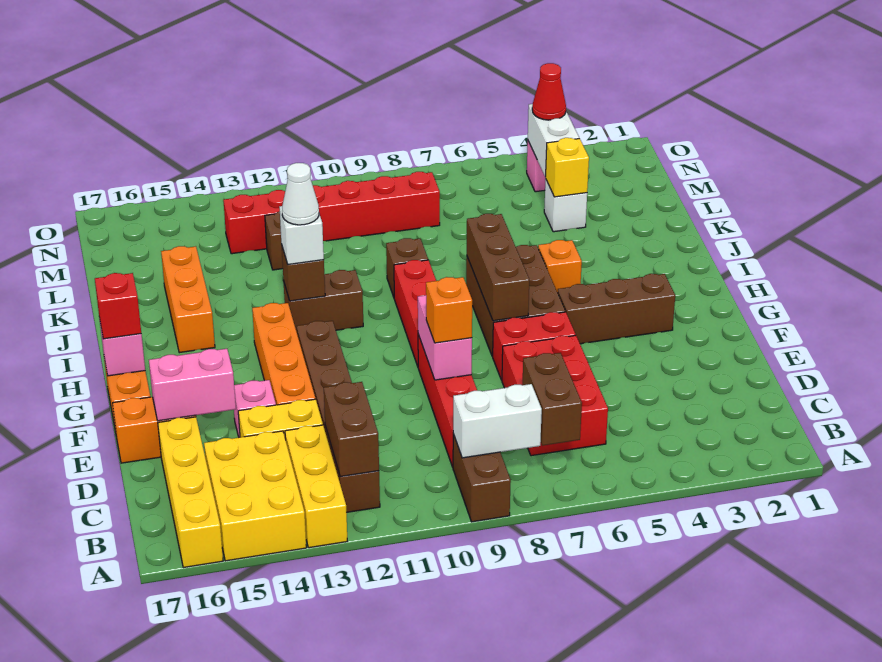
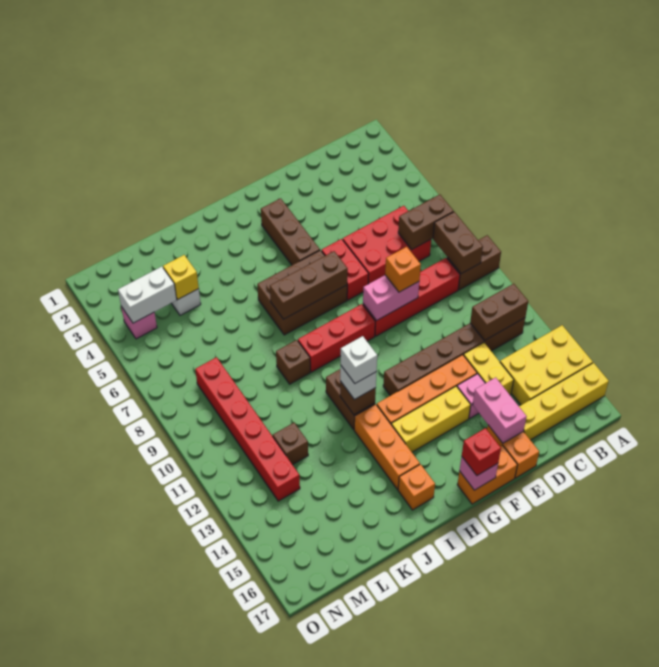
yellow 1x3 brick [285,425,347,548] -> yellow 1x3 brick moved to [392,386,471,452]
white 1x2 brick [453,384,542,458] -> brown 1x2 brick [433,212,483,274]
orange 1x1 brick [538,240,582,292] -> orange 1x1 brick moved to [398,464,435,510]
white 1x1 cone [282,163,319,225] -> white 1x1 brick [341,336,377,383]
orange 1x3 brick [161,246,215,353] -> orange 1x3 brick turned to [354,404,420,489]
red 1x1 cone [532,63,566,120] -> none

